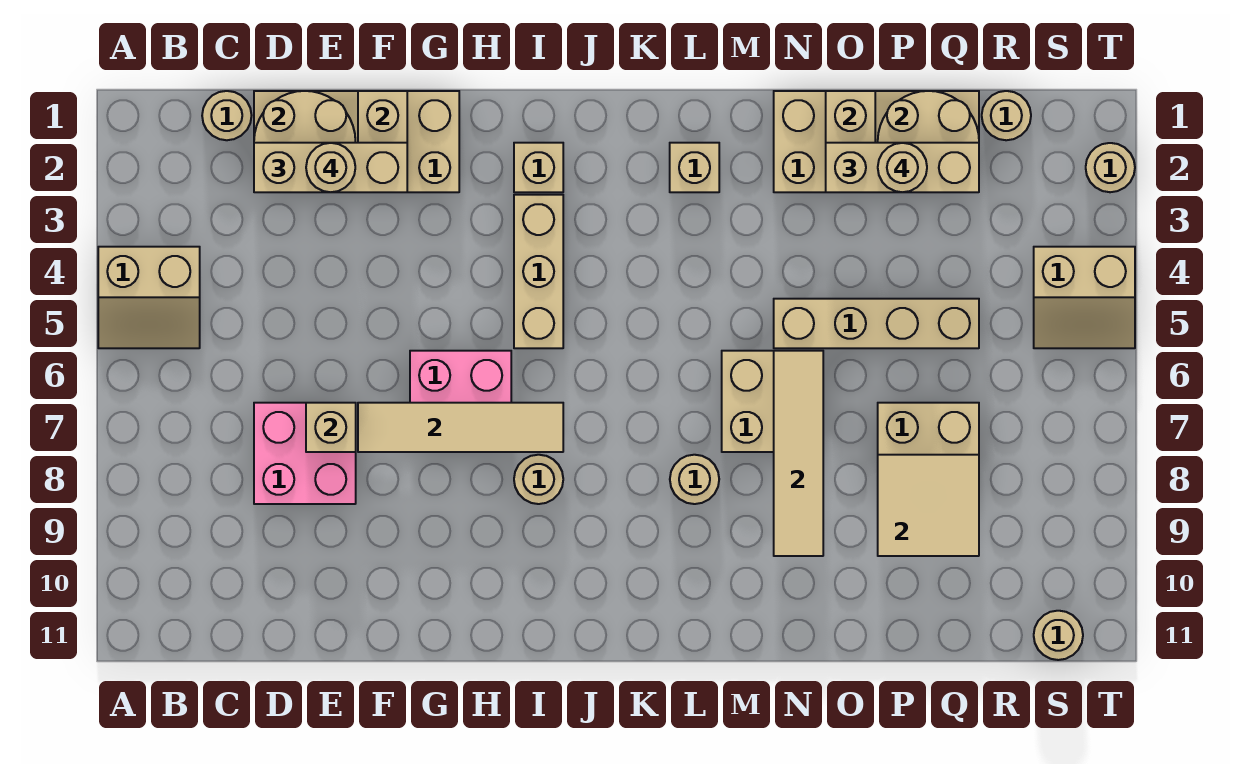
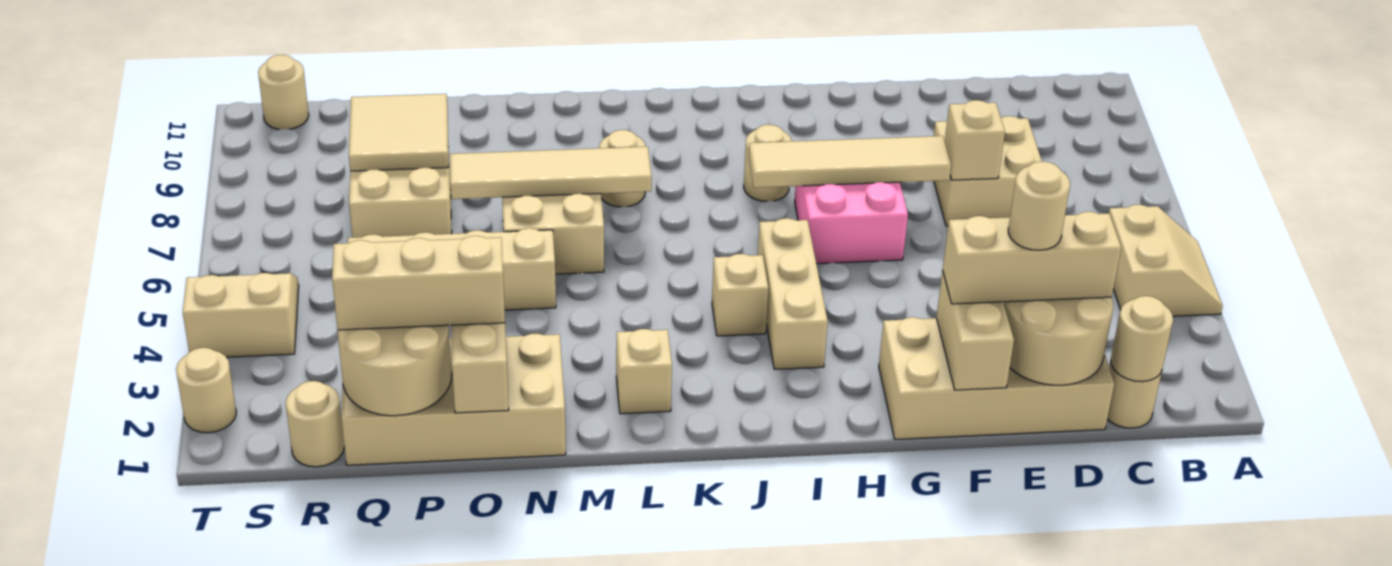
tan 2x2 slope [98,247,200,348] -> tan 2x2 slope turned to [1109,205,1223,316]
pink 2x2 brick [254,403,356,504] -> tan 2x2 brick [934,116,1042,226]
tan 1x1 brick [514,143,563,192] -> tan 1x1 brick moved to [712,254,768,336]
tan 1x4 tile [774,351,823,556] -> tan 1x4 tile turned to [450,147,652,199]
tan 1x1 round brick [878,143,927,192] -> tan 1x1 round brick moved to [1111,296,1173,382]

